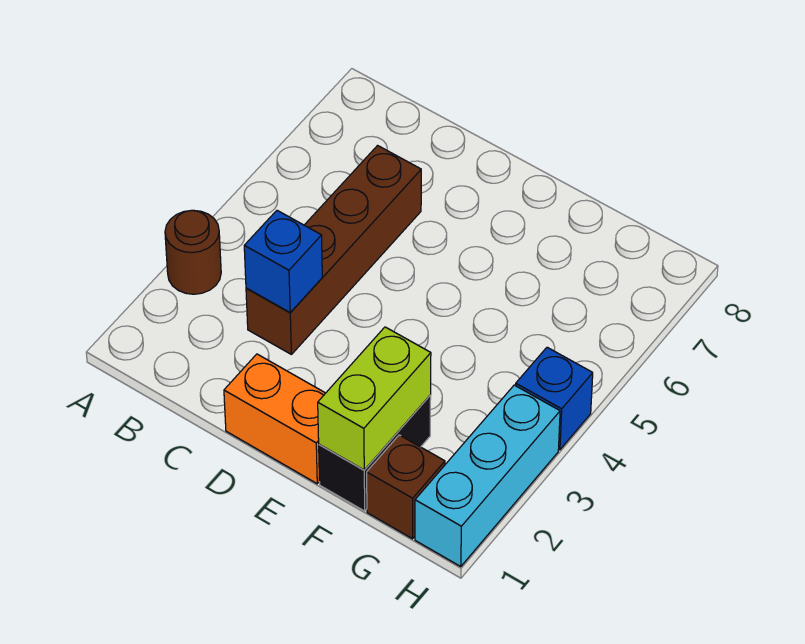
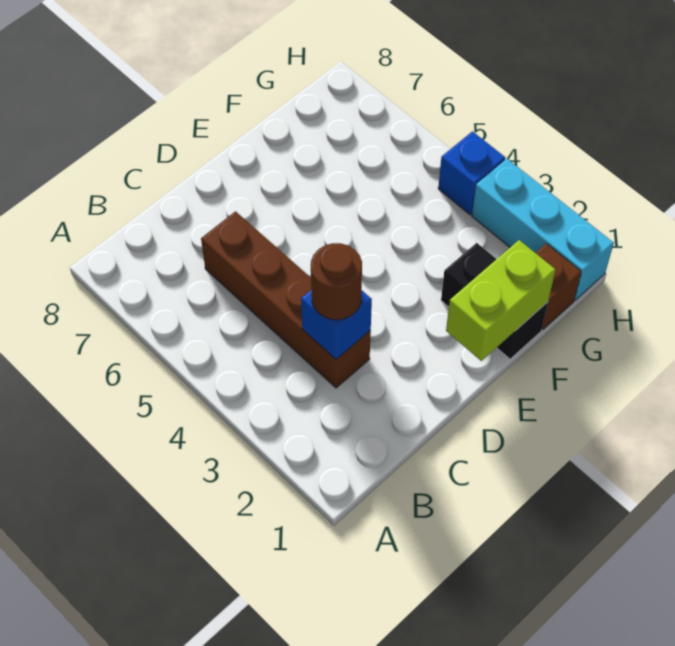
brown 1x1 round brick [165,210,221,294] -> brown 1x1 round brick moved to [311,243,362,320]
orange 1x2 brick [224,354,325,484] -> none
lime 1x2 brick [318,327,431,470] -> lime 1x2 brick turned to [446,240,556,361]

